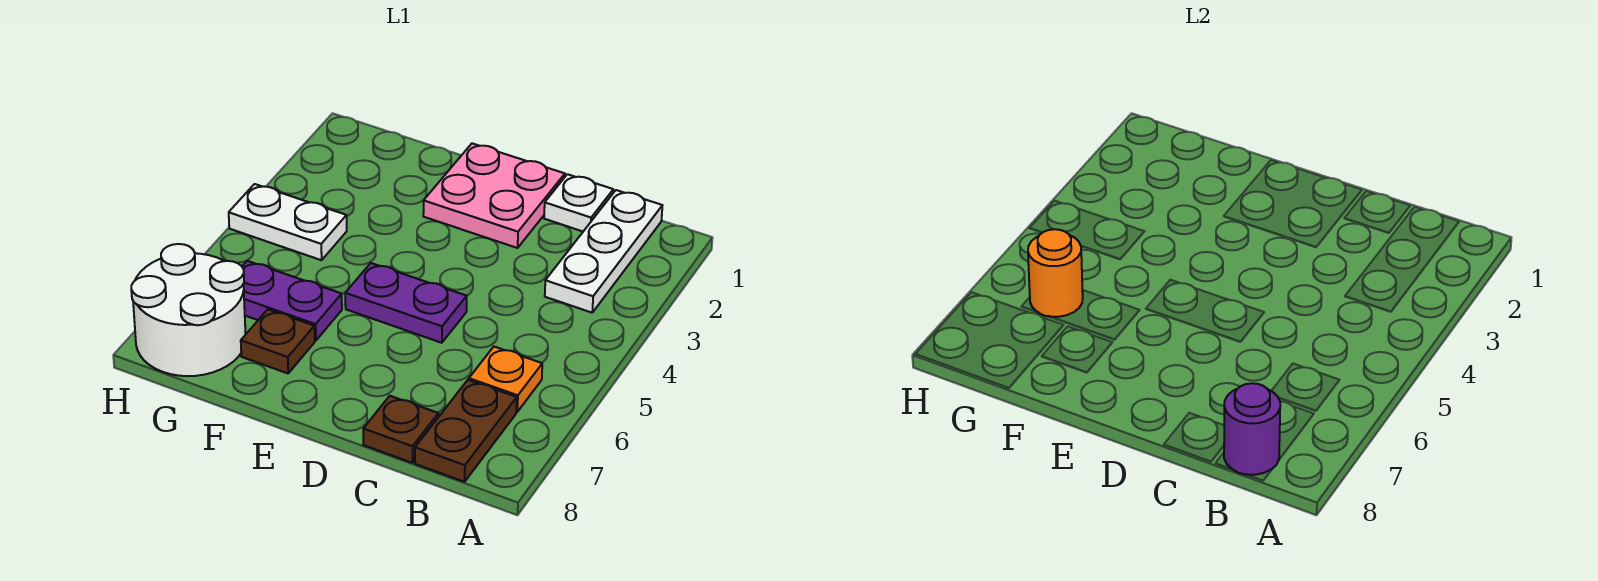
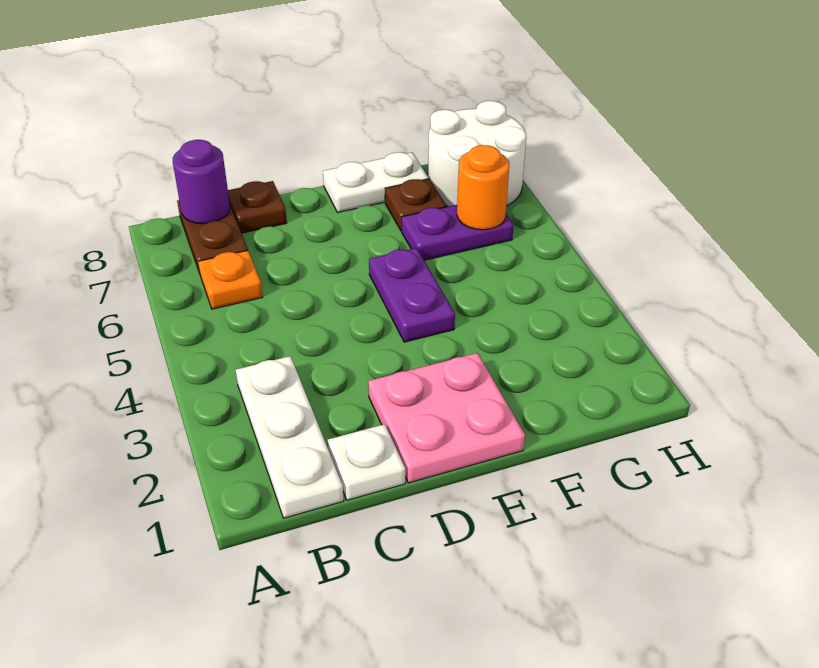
purple 1x2 plate [345,263,467,343] -> purple 1x2 plate turned to [369,248,455,342]
white 1x2 plate [229,184,347,260] -> white 1x2 plate moved to [323,152,429,213]

